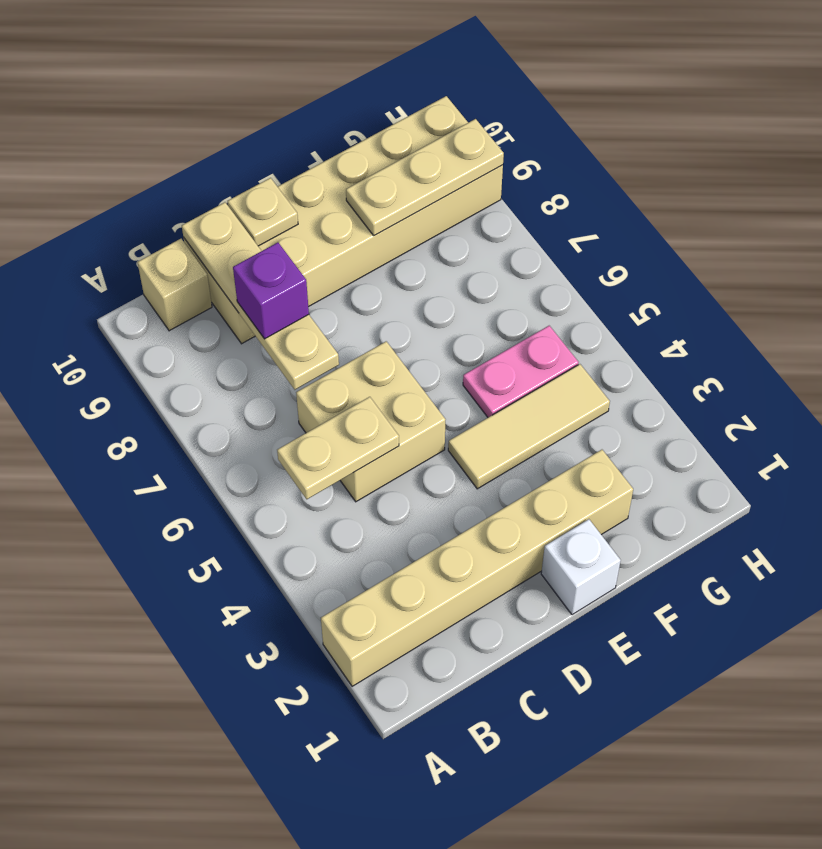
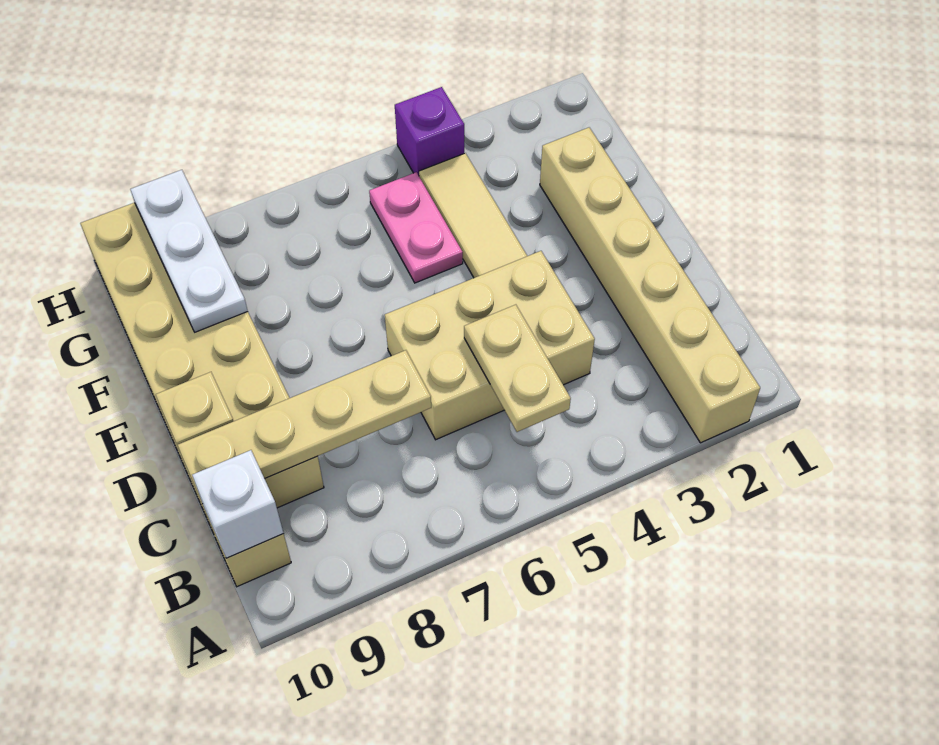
tan 2x2 brick [296,341,446,502] -> tan 2x3 brick [385,251,595,440]
purple 1x1 brick [233,243,309,339] -> purple 1x1 brick moved to [395,87,464,175]
white 1x1 brick [541,519,621,615] -> white 1x1 brick moved to [192,450,284,558]
tan 1x3 plate [346,119,504,236] -> white 1x3 plate [130,170,248,332]

